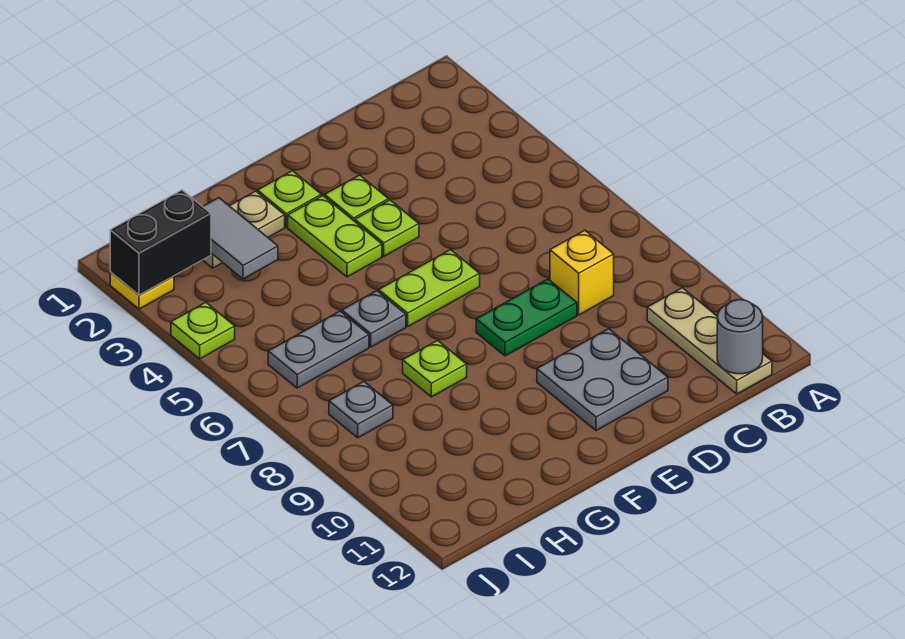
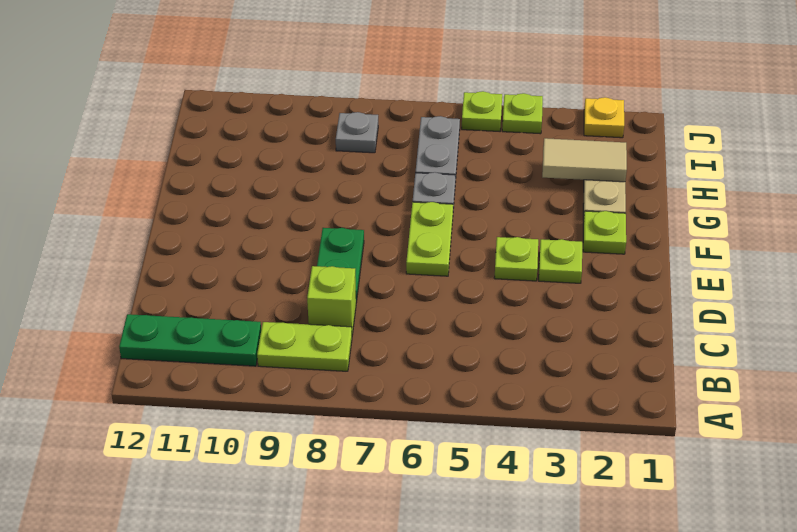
tan 1x3 plate [647,288,772,394] -> green 1x3 plate [119,314,261,366]
grey 1x1 round brick [717,300,763,374] -> none
yellow 1x1 brick [550,230,614,315] -> lime 1x1 brick [307,266,356,335]
grey 2x2 plate [537,329,668,431] -> none
lime 1x2 plate [288,196,382,277] -> lime 1x2 plate moved to [257,322,352,371]
lime 1x1 plate [403,340,467,397] -> lime 1x1 plate moved to [462,91,502,131]
grey 1x2 tile [203,198,278,279] -> tan 1x2 tile [542,138,627,182]
black 1x2 brick [110,190,211,295] -> none

